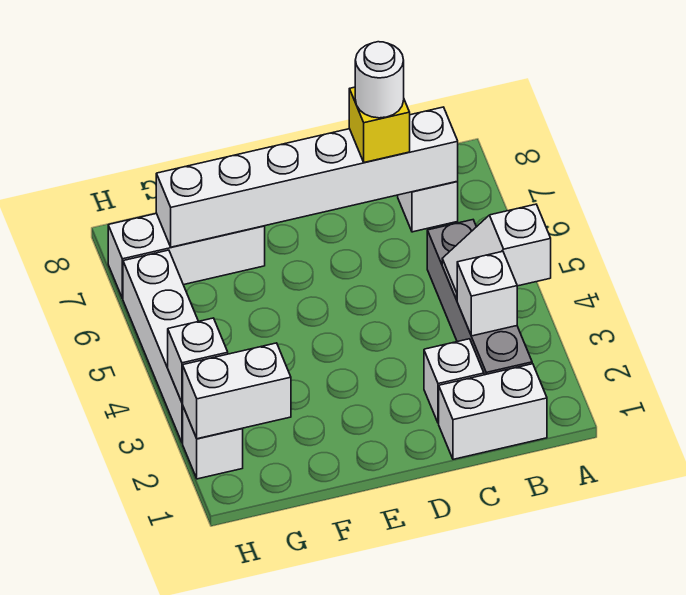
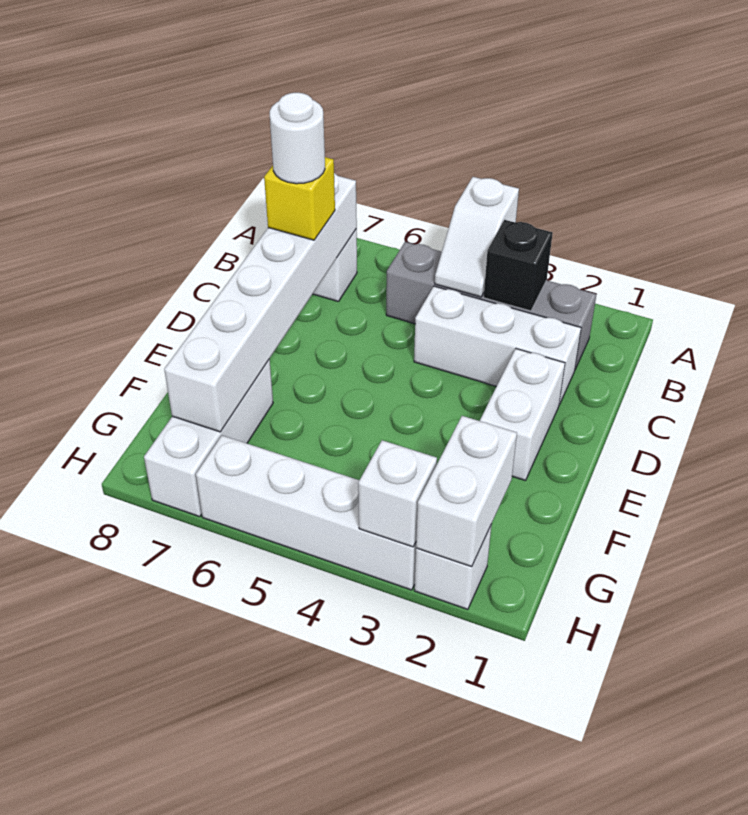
white 1x2 brick [439,364,547,459] -> white 1x2 brick moved to [480,349,565,481]
white 1x1 brick [457,251,517,336] -> black 1x1 brick [484,220,553,311]
white 1x1 brick [424,339,484,423] -> white 1x3 brick [414,286,581,405]

